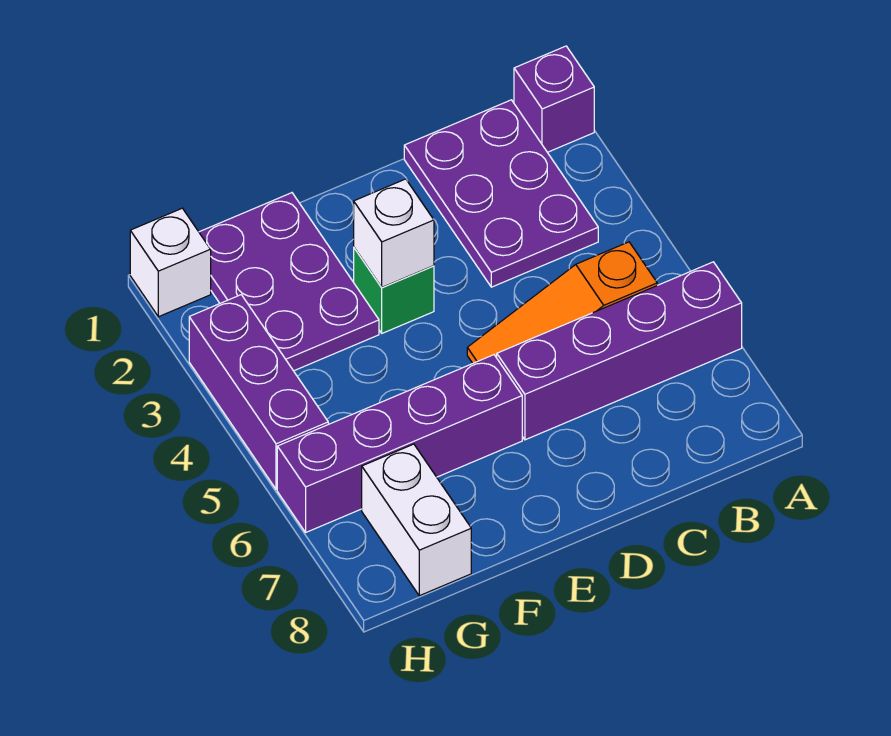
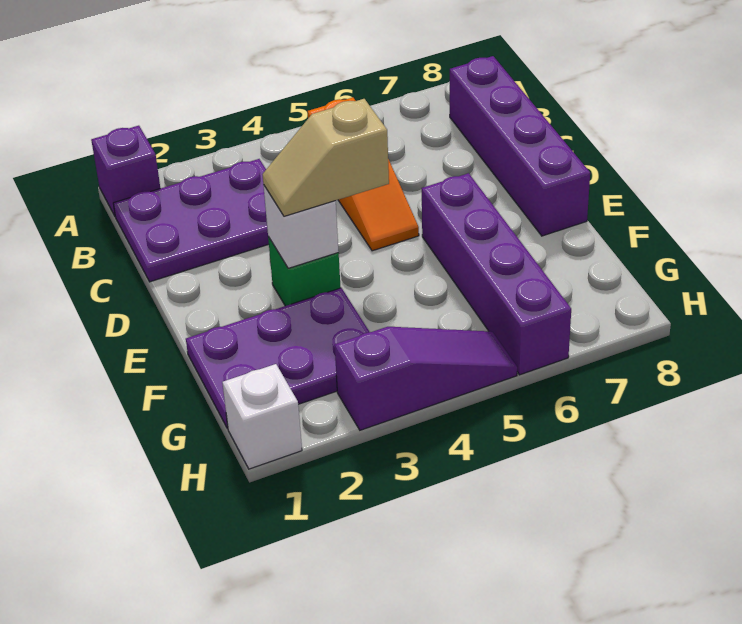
purple 1x4 brick [497,262,742,440] -> purple 1x4 brick moved to [450,56,590,236]
none -> tan 1x2 slope [263,99,389,216]
white 1x2 brick [362,444,471,596] -> none
purple 1x3 brick [189,295,328,489] -> purple 1x3 slope [335,327,517,430]

